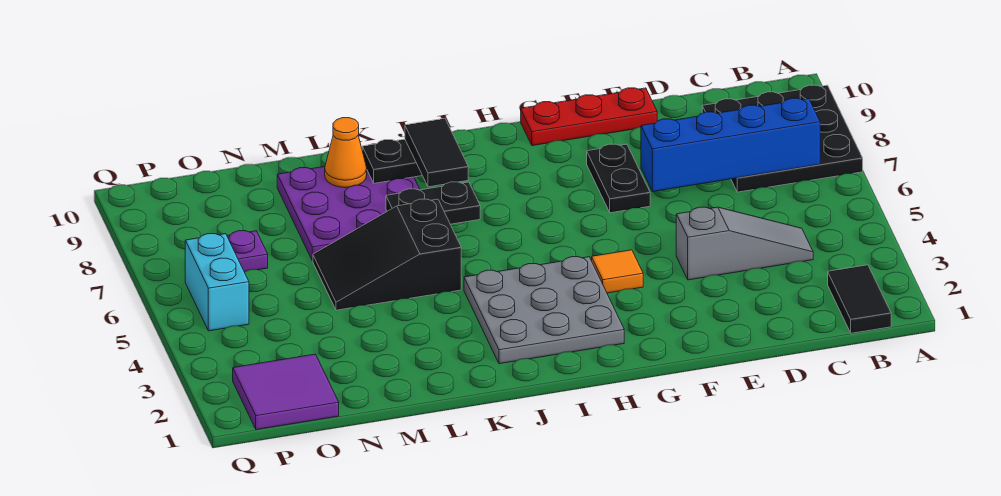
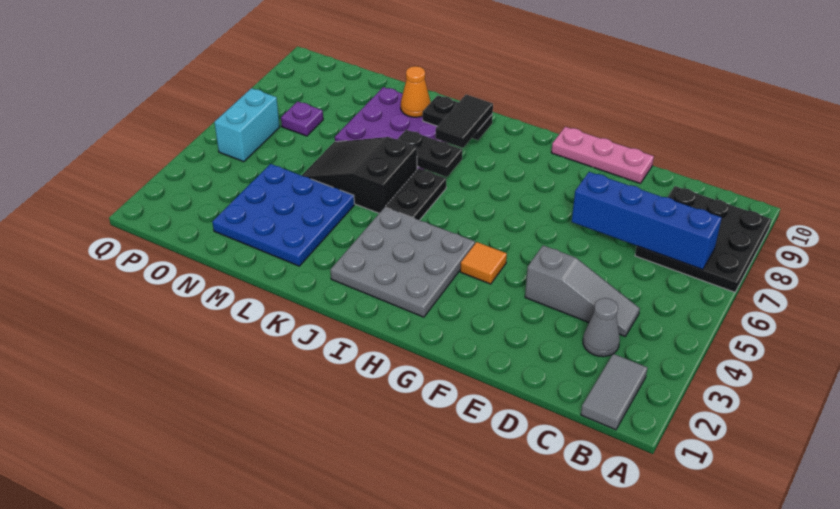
black 1x2 tile [828,265,891,333] -> grey 1x2 tile [581,354,647,430]
none -> grey 1x1 cone [583,298,620,357]
red 1x3 plate [521,88,657,146] -> pink 1x3 plate [551,127,654,184]
black 1x2 plate [587,144,650,213] -> black 1x2 plate moved to [386,168,446,220]
none -> blue 3x3 plate [212,164,354,266]
purple 2x2 tile [233,354,339,430] -> none

